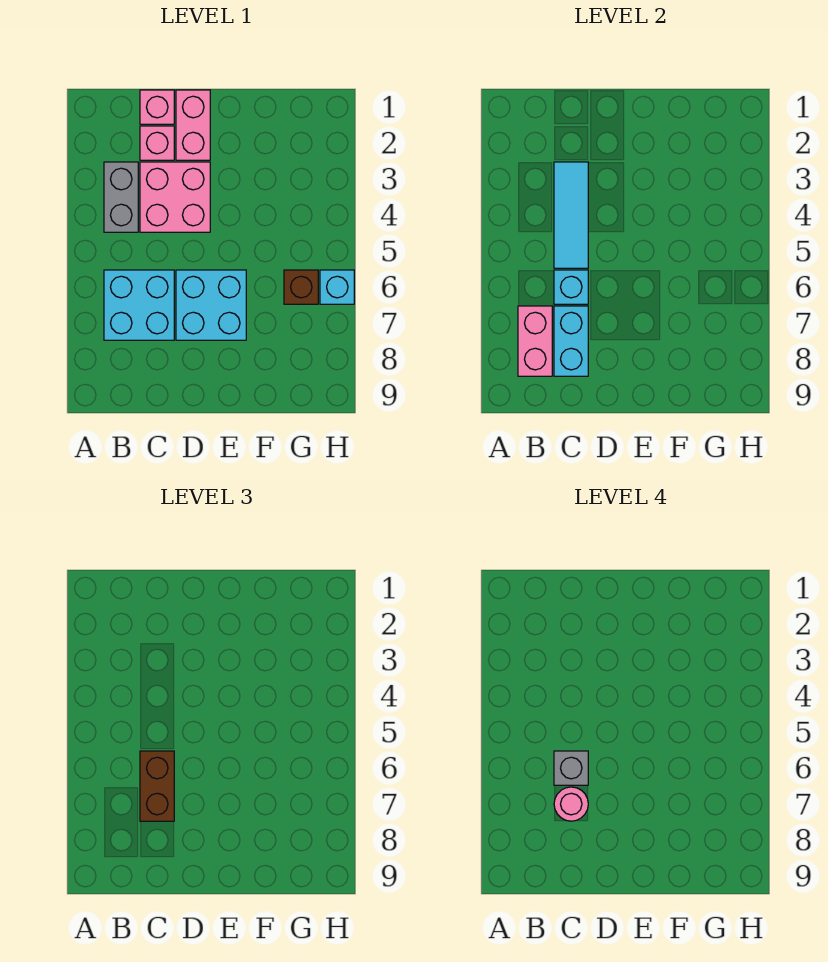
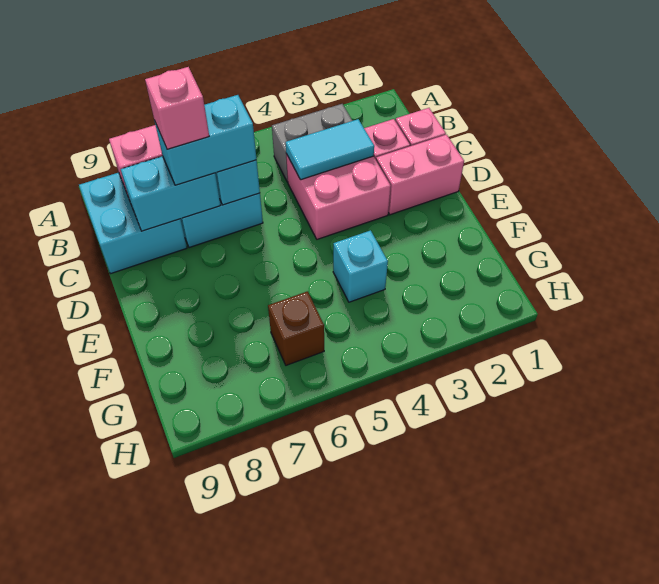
cyan 1x3 tile [554,162,588,268] -> cyan 1x2 tile [286,119,374,180]
brown 1x2 brick [140,751,174,821] -> cyan 1x2 brick [155,95,257,185]
grey 1x1 brick [554,751,588,785] -> none
pink 1x1 round brick [554,787,588,821] -> pink 1x1 brick [145,67,209,149]
cyan 2x2 brick [176,270,246,340] -> cyan 2x2 brick moved to [79,173,187,274]
cyan 1x1 brick [320,270,354,304] -> cyan 1x1 brick moved to [333,230,388,302]

